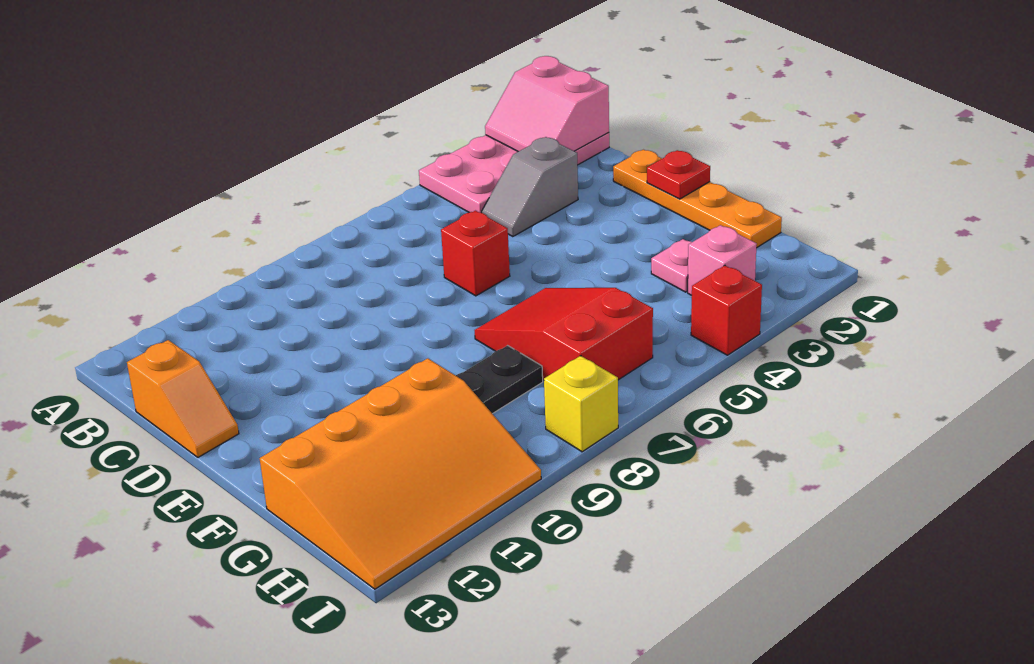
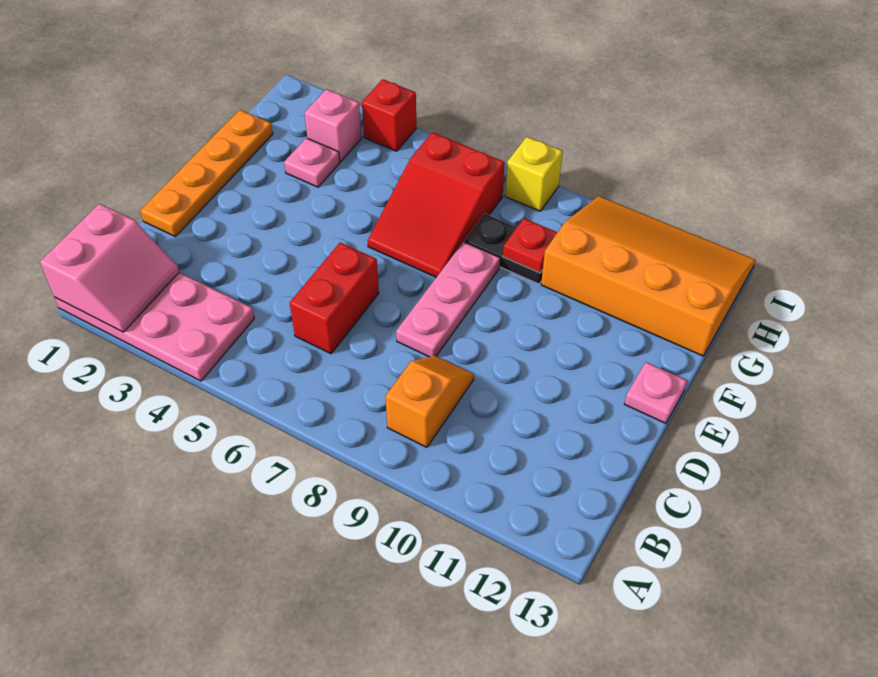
grey 1x2 slope [482,137,578,237] -> none
orange 1x2 slope [127,340,239,457] -> orange 1x2 slope moved to [385,356,474,447]
red 1x1 brick [441,211,510,296] -> red 1x2 brick [290,243,379,354]
none -> pink 1x3 plate [396,242,500,357]
red 1x1 plate [647,150,710,199] -> red 1x1 plate moved to [503,218,557,273]
none -> pink 1x1 plate [625,362,687,423]

